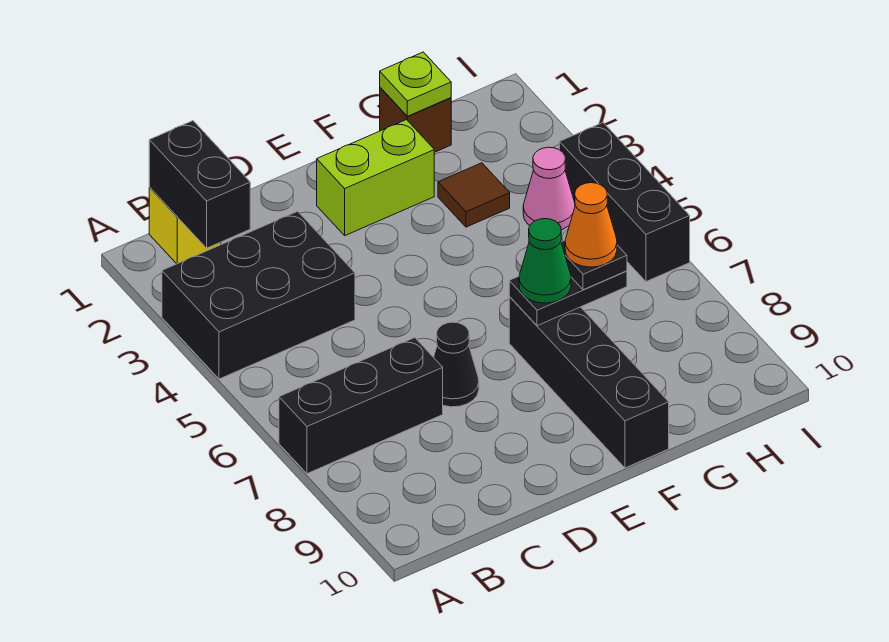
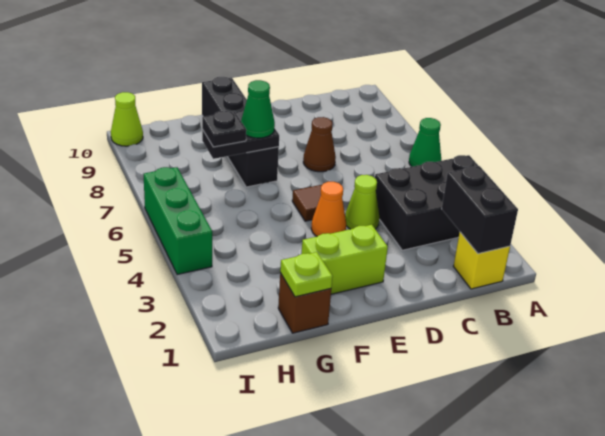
none -> green 1x1 cone [409,118,441,167]
black 1x3 brick [279,338,443,474] -> none
none -> lime 1x1 cone [345,175,379,229]
black 1x1 cone [434,322,479,407] -> brown 1x1 cone [303,117,336,172]
brown 1x1 tile [438,163,510,227] -> brown 1x1 tile moved to [292,185,322,221]
orange 1x1 cone [565,183,617,267] -> orange 1x1 cone moved to [311,182,346,237]
pink 1x1 cone [523,147,575,230] -> none
black 1x3 brick [559,123,690,282] -> green 1x3 brick [144,167,212,275]
none -> lime 1x1 cone [111,92,143,146]

